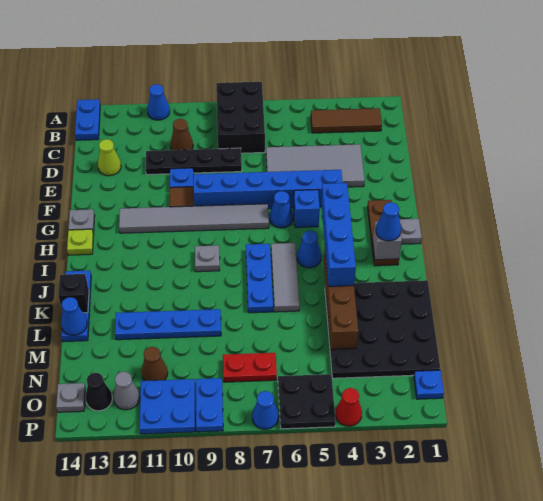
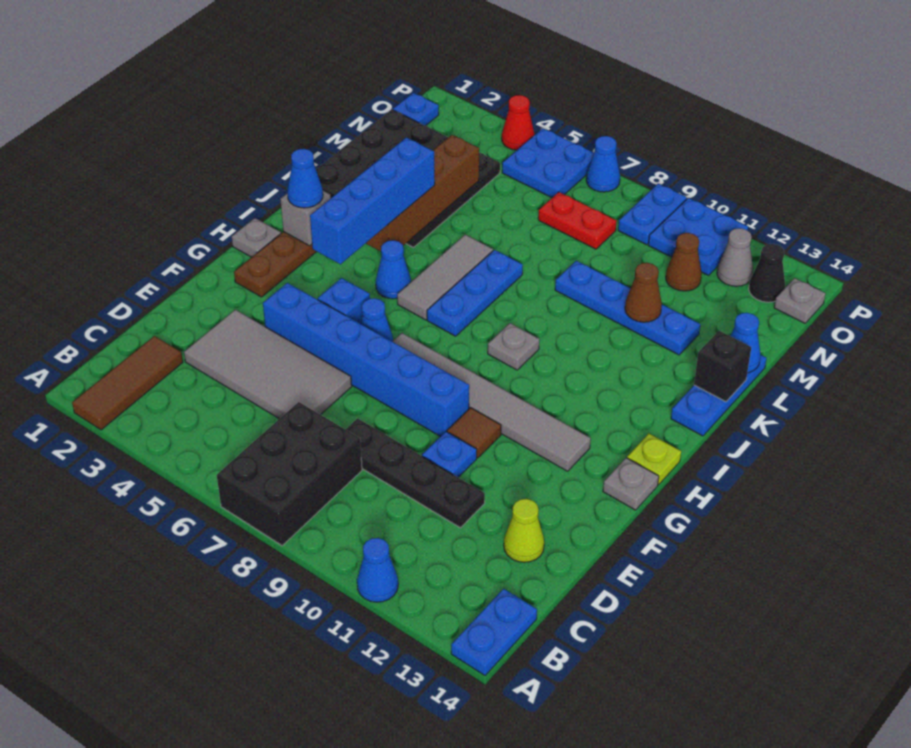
brown 1x3 tile [311,108,382,133] -> brown 1x3 tile turned to [72,336,183,430]
brown 1x1 cone [170,119,193,150] -> brown 1x1 cone moved to [625,263,662,322]
black 2x2 plate [278,374,335,429] -> blue 2x2 plate [502,128,594,198]

